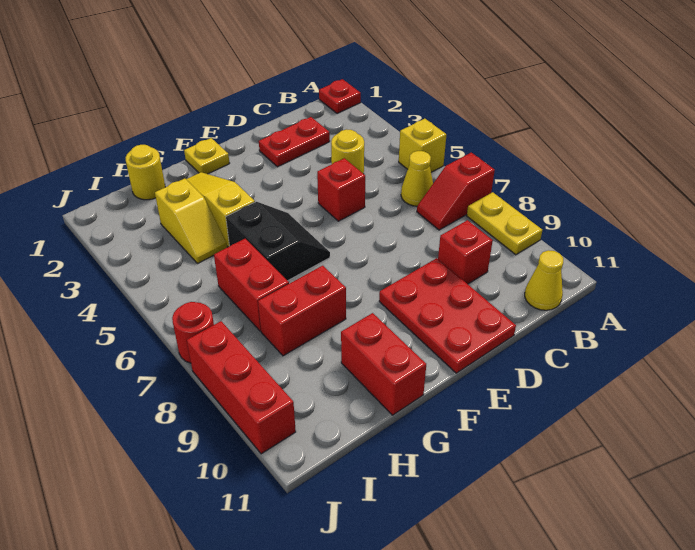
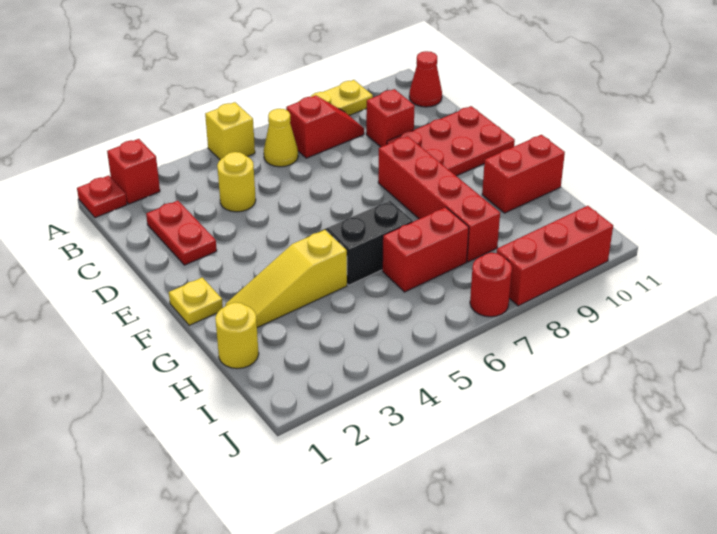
red 1x2 slope [417,153,495,230] -> red 1x2 slope turned to [286,95,364,158]
yellow 1x1 cone [525,250,563,310] -> red 1x1 cone [409,51,442,107]
red 1x1 brick [317,158,365,221] -> red 1x1 brick moved to [107,139,160,204]
red 1x2 brick [258,266,346,356] -> red 1x4 brick [378,136,500,262]
yellow 1x2 slope [155,178,227,264] -> none

